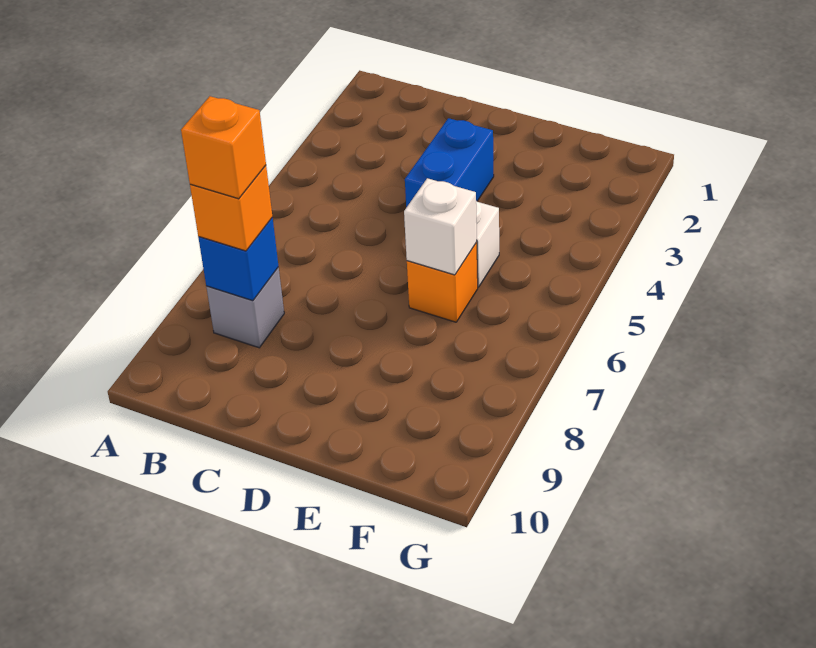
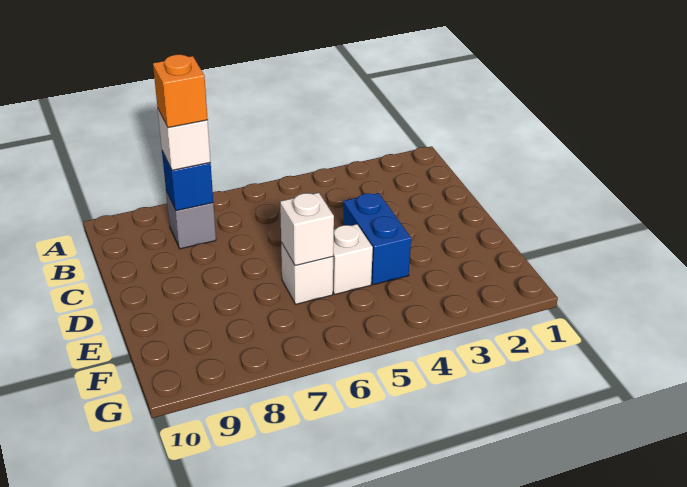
orange 1x1 brick [190,165,272,251] -> white 1x1 brick [158,110,211,170]
blue 1x2 brick [405,118,494,207] -> blue 1x2 brick turned to [343,193,411,285]
orange 1x1 brick [407,242,478,322] -> white 1x1 brick [281,243,333,304]

